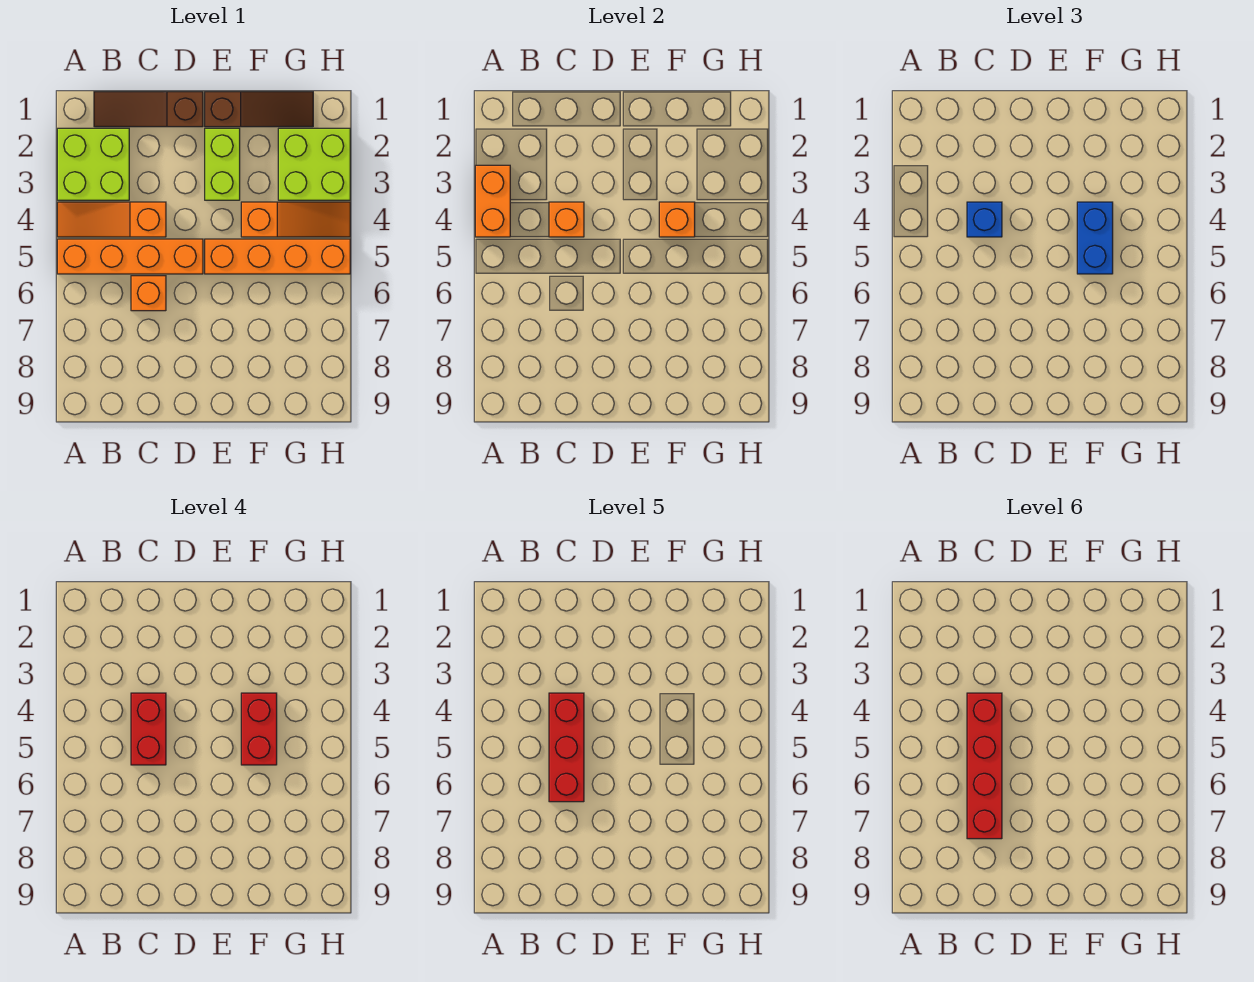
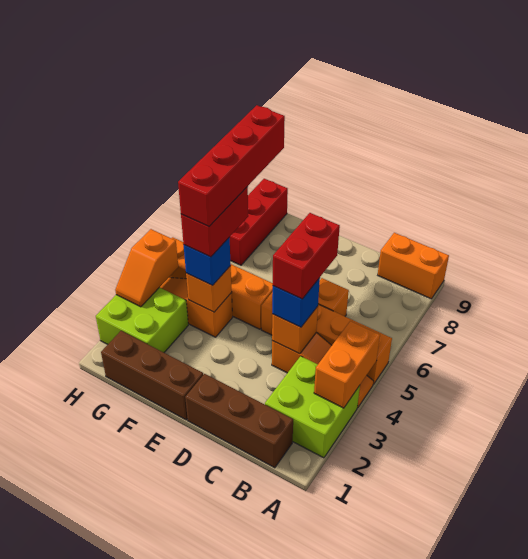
none -> orange 1x2 brick [378,233,449,299]
brown 1x3 slope [94,92,203,127] -> brown 1x3 brick [185,374,293,468]
red 1x3 brick [549,693,584,802] -> red 1x3 brick moved to [229,179,288,265]
red 1x4 brick [967,693,1002,839] -> red 1x4 brick moved to [178,105,285,226]
brown 1x3 slope [205,92,313,127] -> brown 1x3 brick [101,331,203,420]
lime 1x2 brick [205,128,240,200] -> none
blue 1x2 brick [1077,202,1113,274] -> blue 1x1 brick [184,238,231,285]
none -> orange 1x2 slope [115,229,178,307]

